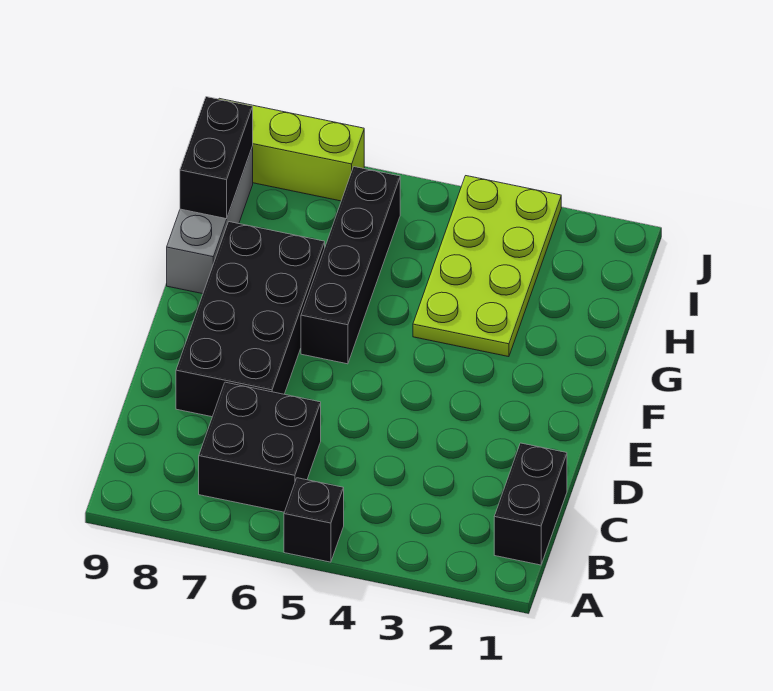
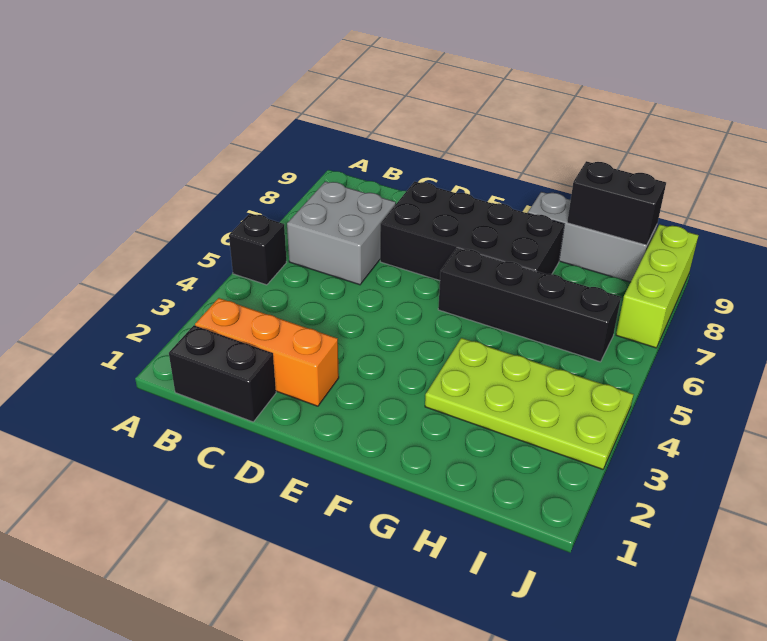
none -> orange 1x3 brick [195,298,339,406]
black 2x2 brick [199,382,321,512] -> grey 2x2 brick [287,181,396,285]

